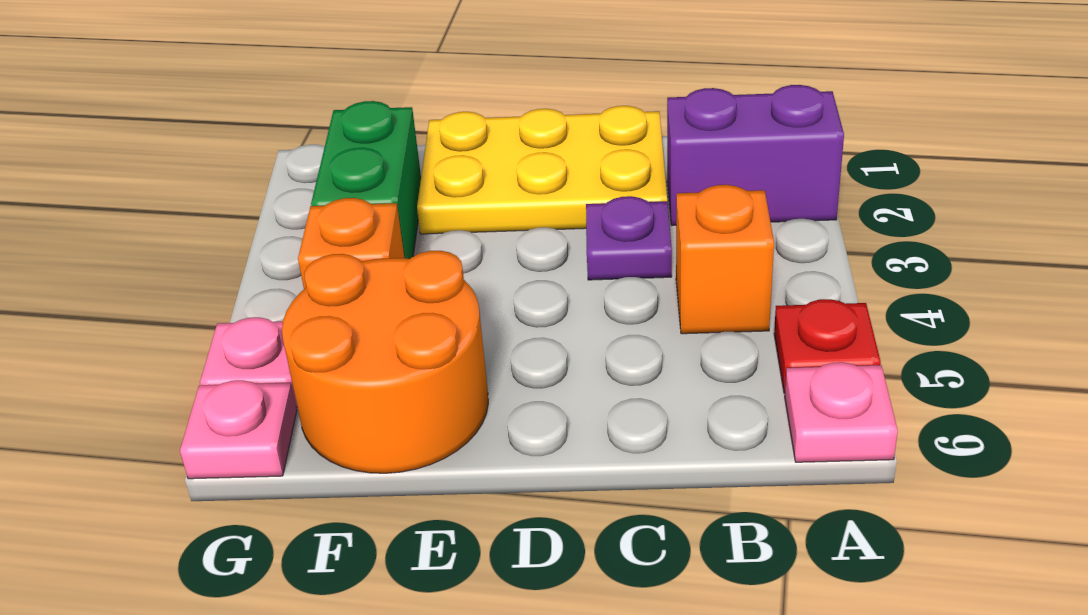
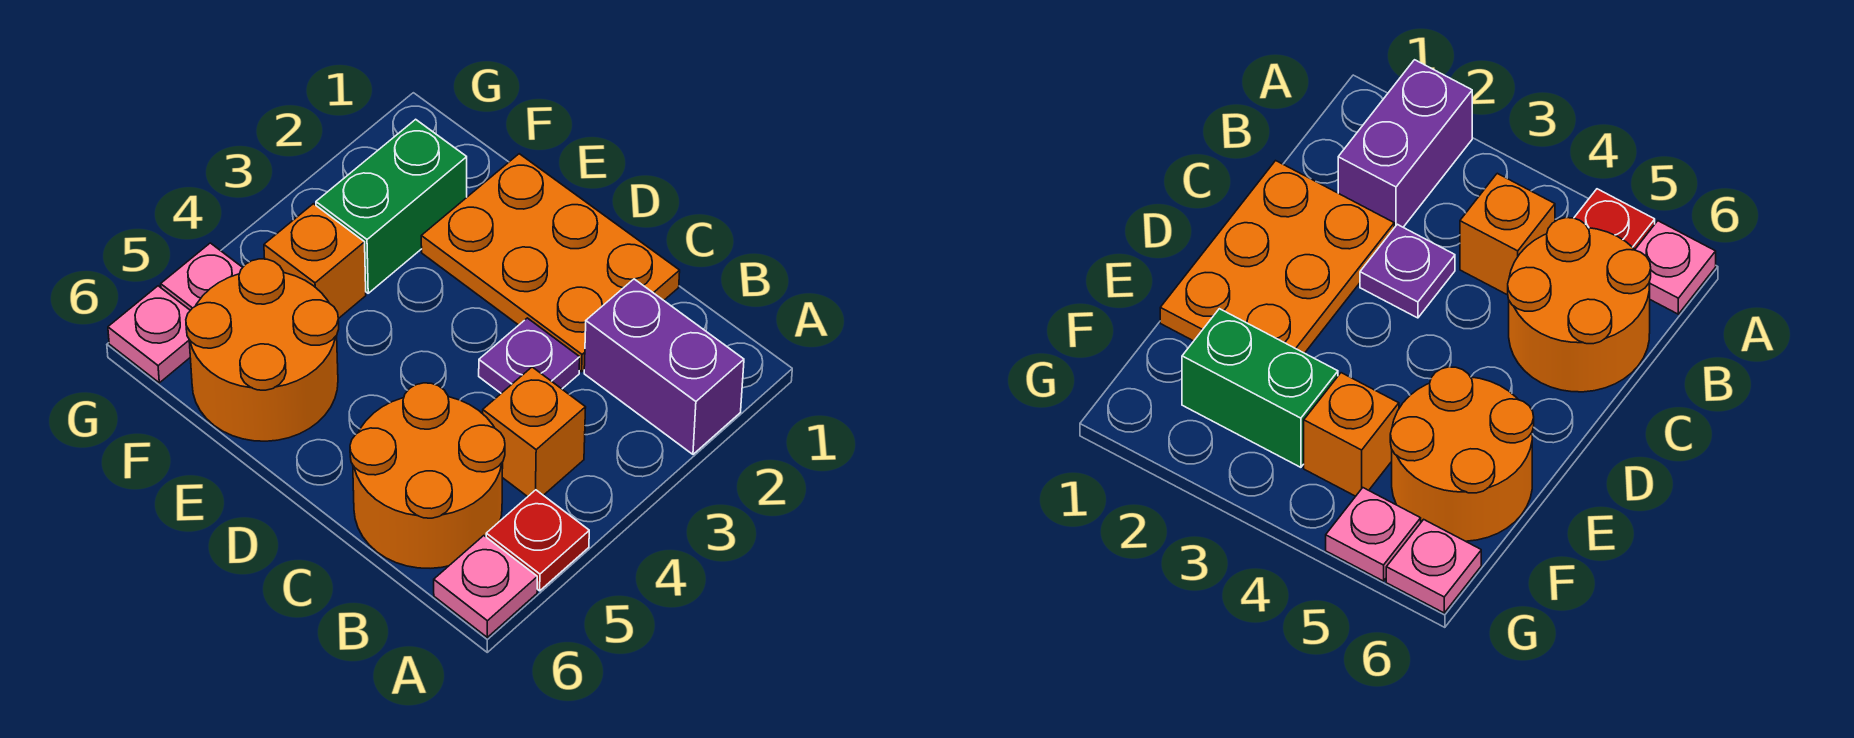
none -> orange 2x2 round brick [350,383,505,568]
yellow 2x3 plate [417,106,667,234] -> orange 2x3 plate [421,154,680,372]

